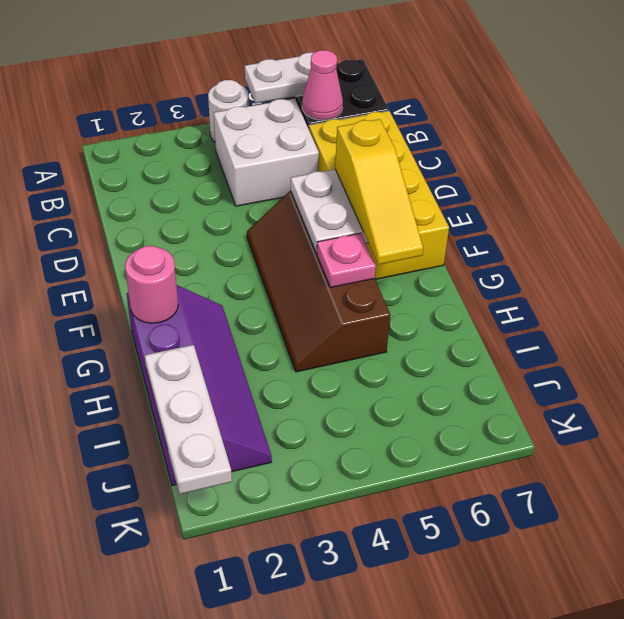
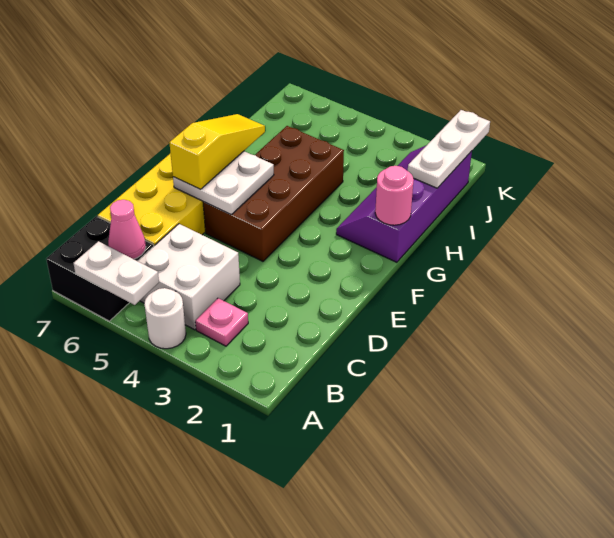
brown 2x4 slope [247,191,390,372] -> brown 2x4 brick [203,126,344,261]
pink 1x1 plate [317,233,376,288] -> pink 1x1 plate moved to [195,298,248,346]

